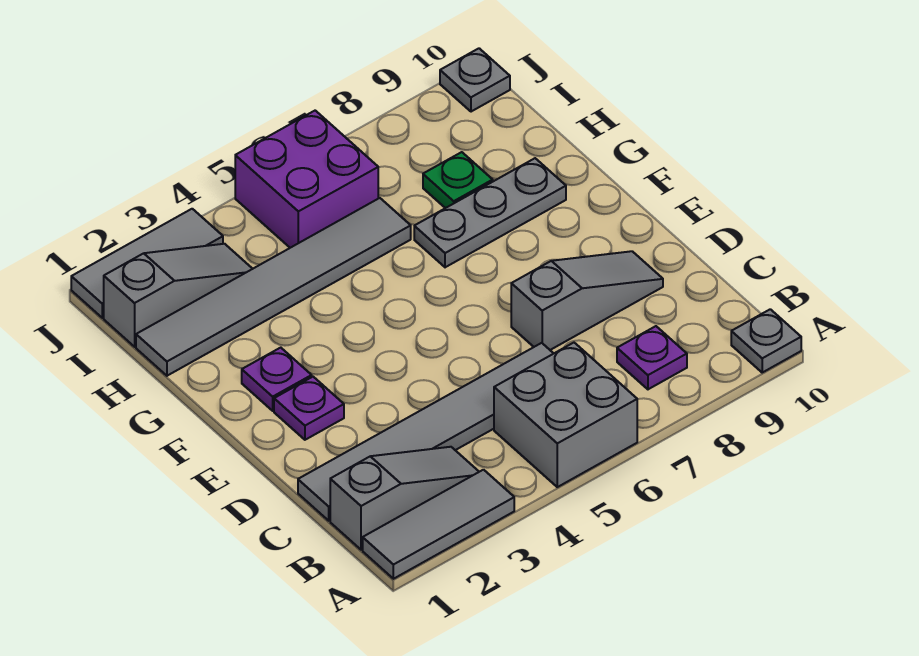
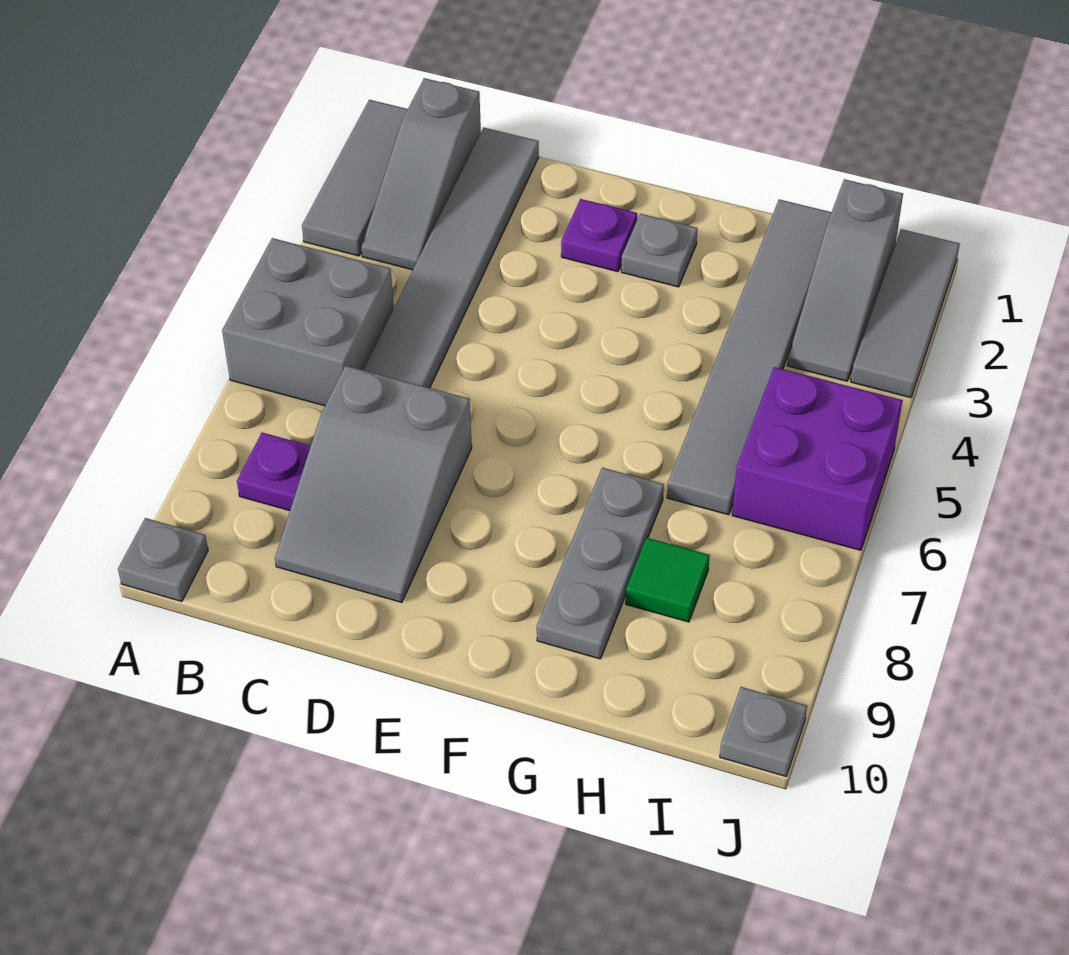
grey 1x3 slope [511,251,663,350] -> grey 2x3 slope [275,366,472,603]
purple 1x1 plate [242,348,312,411] -> grey 1x1 plate [621,214,697,287]
green 1x1 plate [423,152,493,208] -> green 1x1 tile [626,538,710,622]

